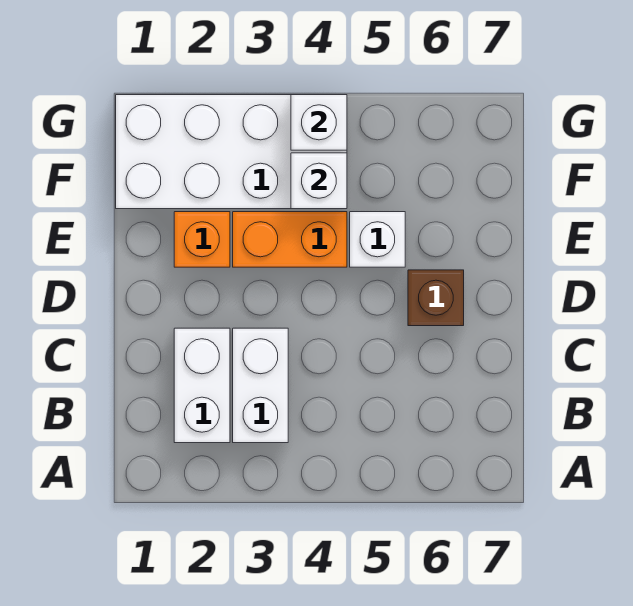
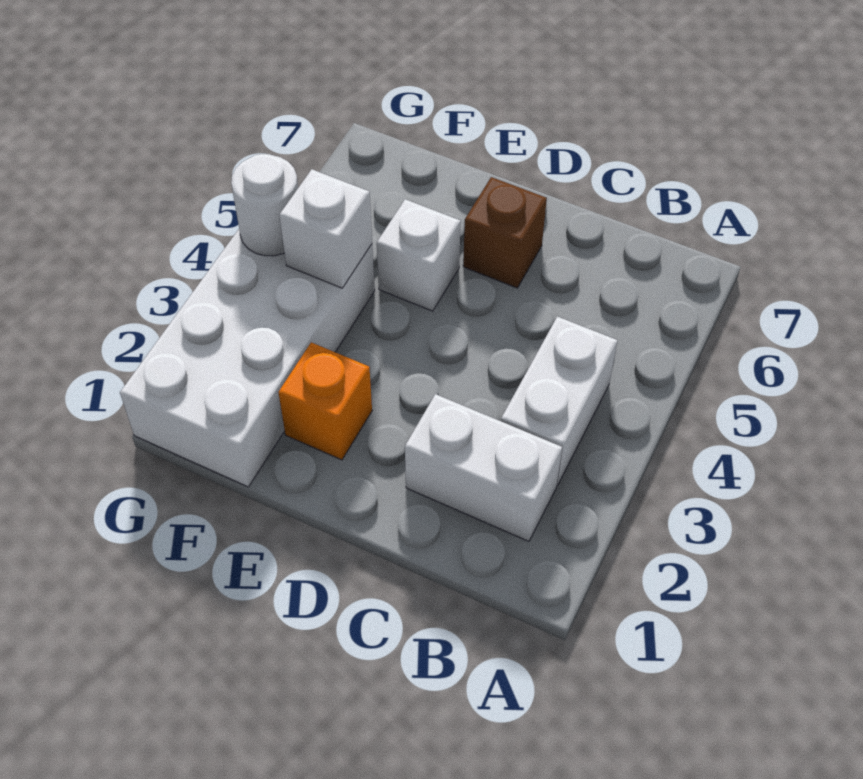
white 1x2 brick [233,328,288,443] -> white 1x2 brick turned to [501,316,617,486]
orange 1x2 brick [233,212,347,267] -> none
white 1x1 brick [291,95,347,150] -> white 1x1 round brick [231,154,298,256]

